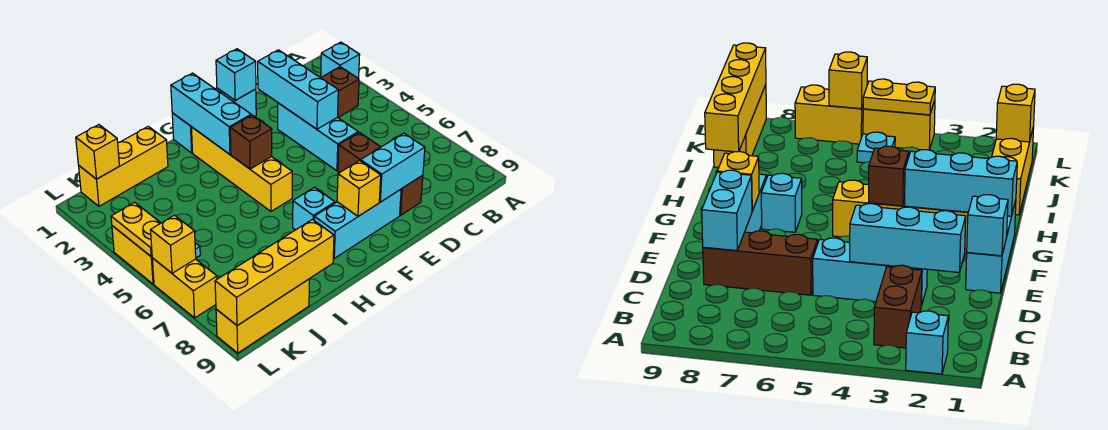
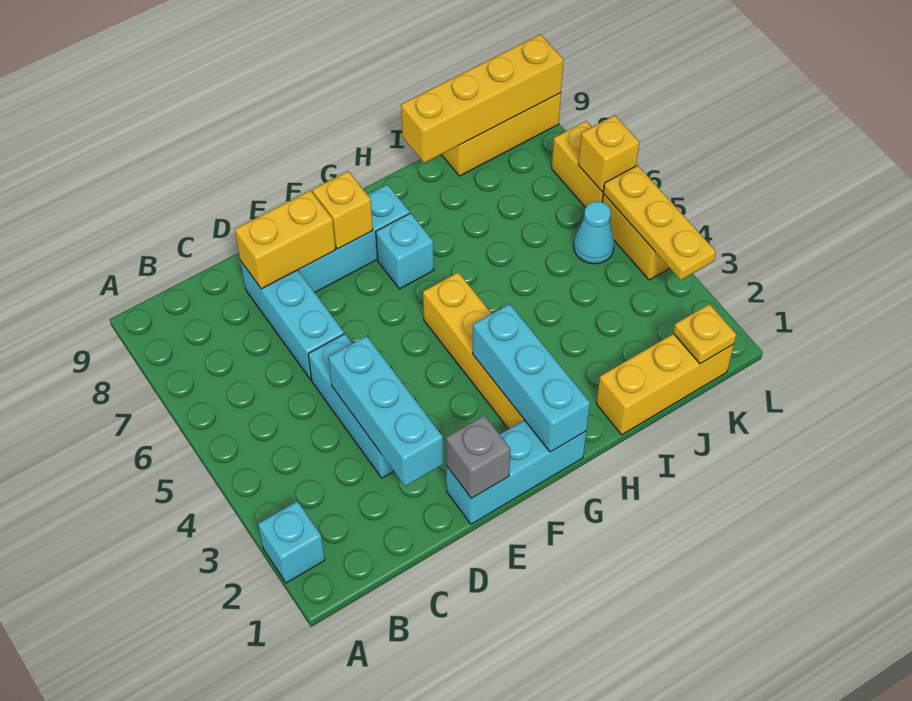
brown 1x2 brick [321,67,359,117] -> none
brown 1x3 brick [338,132,423,215] -> cyan 1x3 brick [241,262,344,380]
cyan 1x2 brick [361,133,425,202] -> yellow 1x2 brick [235,190,336,289]
cyan 1x1 brick [216,49,256,100] -> grey 1x1 brick [446,415,511,499]
brown 1x1 brick [230,115,272,169] -> none
yellow 1x1 brick [76,125,119,179] -> yellow 1x1 plate [673,304,736,364]
cyan 1x1 plate [857,132,895,163] -> cyan 1x1 cone [574,201,614,264]
yellow 1x2 plate [111,202,161,257] -> yellow 1x3 plate [603,165,716,280]

